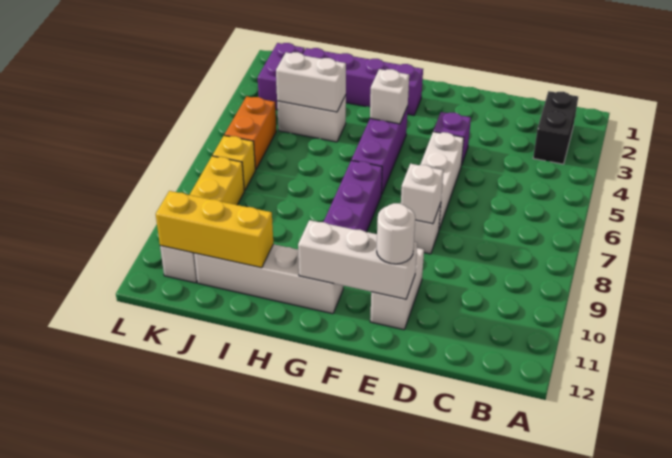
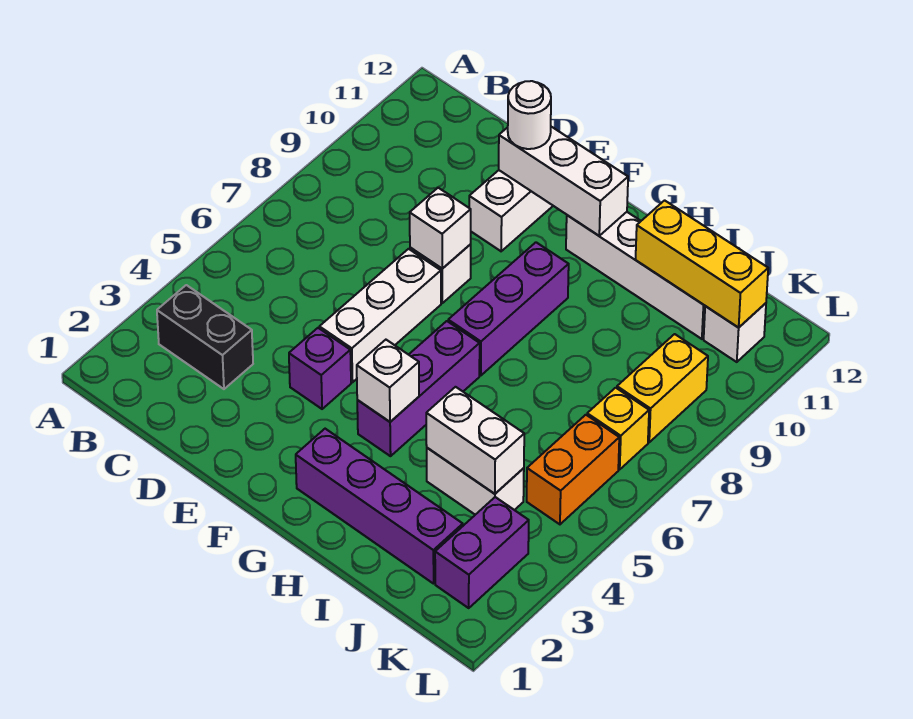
black 1x2 brick [533,91,578,164] -> black 1x2 brick turned to [157,285,253,389]

